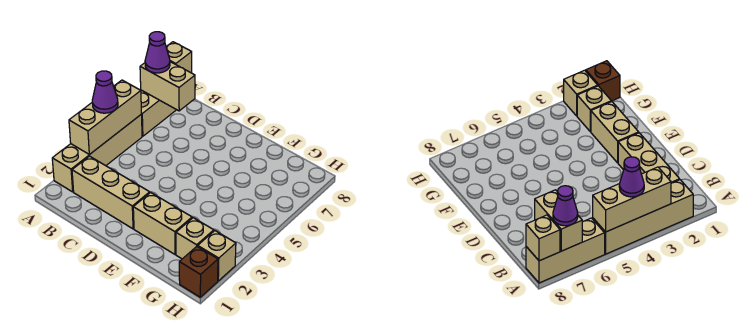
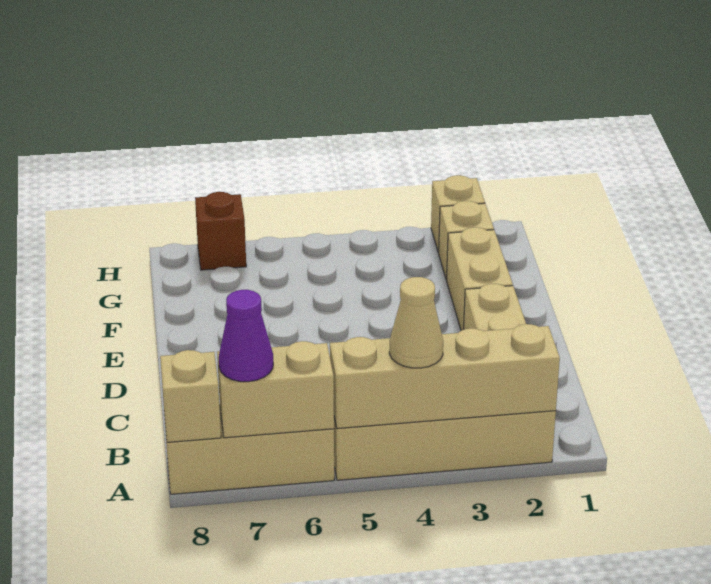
tan 1x3 brick [69,80,141,155] -> tan 1x4 brick [330,324,560,429]
purple 1x1 cone [92,71,118,113] -> tan 1x1 cone [389,277,443,368]
tan 1x2 brick [140,62,195,111] -> tan 1x2 brick turned to [217,341,334,438]
brown 1x1 brick [179,246,218,297] -> brown 1x1 brick moved to [195,192,246,270]

